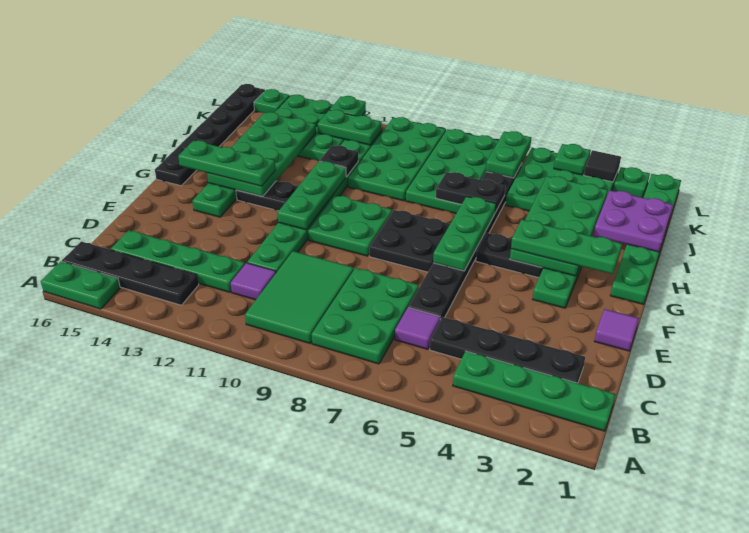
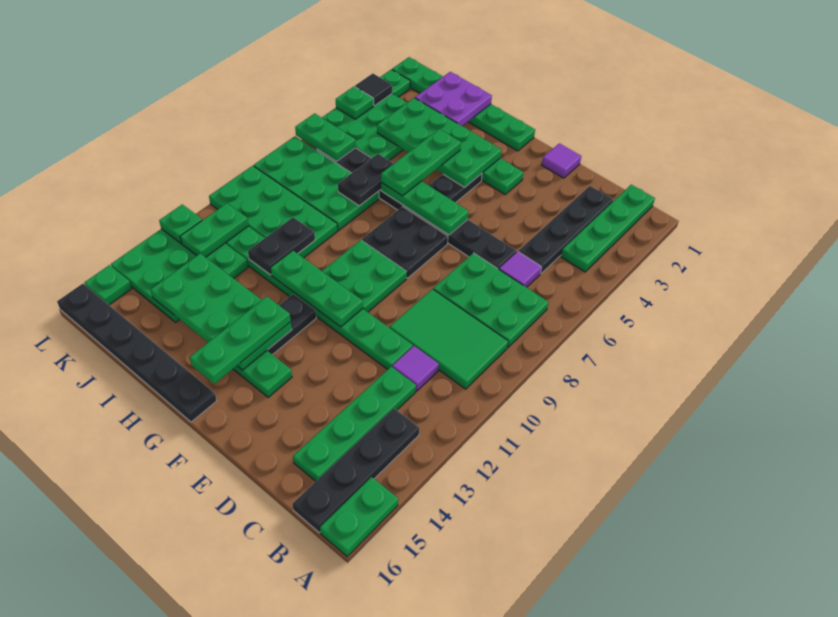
green 1x3 plate [511,219,622,274] -> green 1x3 plate moved to [381,129,461,196]
black 1x1 plate [320,145,358,177] -> black 1x2 plate [248,217,315,275]

